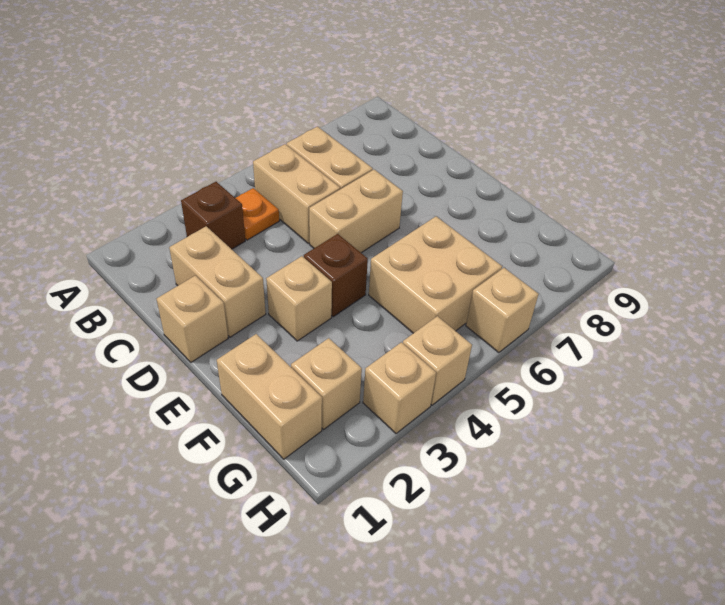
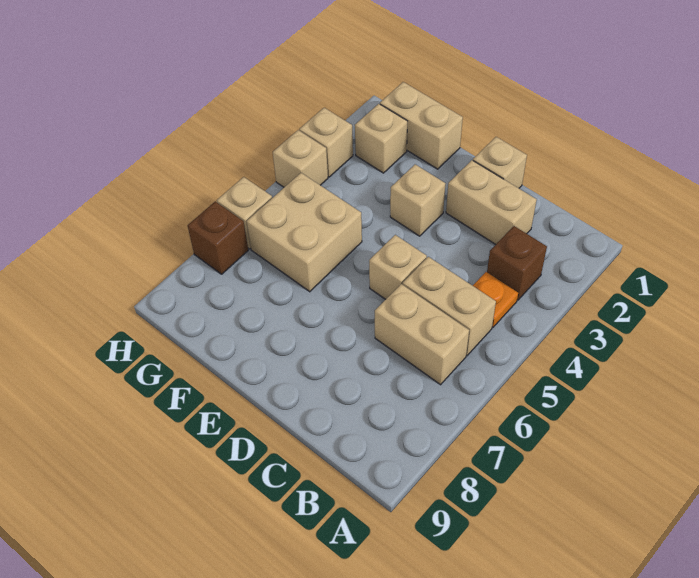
tan 1x2 brick [309,170,403,253] -> tan 1x1 brick [369,235,427,299]
brown 1x1 brick [304,234,368,317] -> brown 1x1 brick moved to [188,201,248,274]

